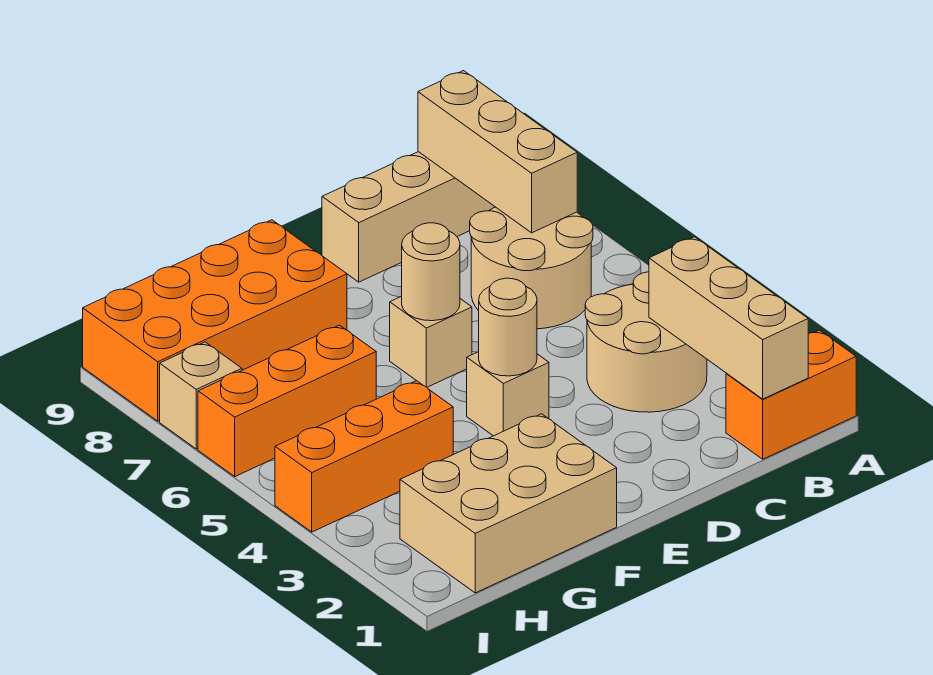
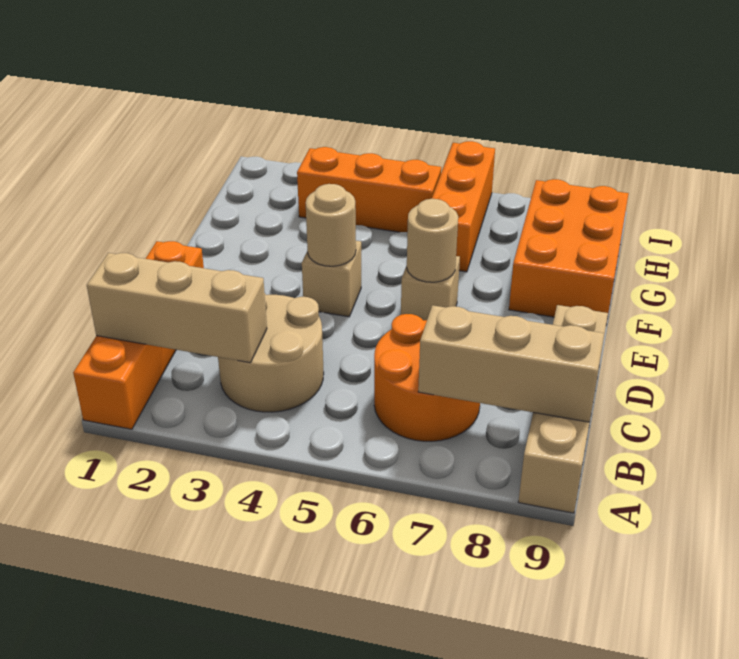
orange 1x2 brick [726,330,856,459] -> orange 1x4 brick [73,241,204,429]
tan 2x2 round brick [470,207,593,329] -> orange 2x2 round brick [374,314,480,441]
tan 2x3 brick [400,414,617,593] -> none
orange 2x4 brick [83,220,347,421] -> orange 2x3 brick [509,179,629,324]
orange 1x3 brick [275,381,453,532] -> orange 1x3 brick turned to [297,147,441,232]
tan 1x1 brick [160,342,242,449] -> none

